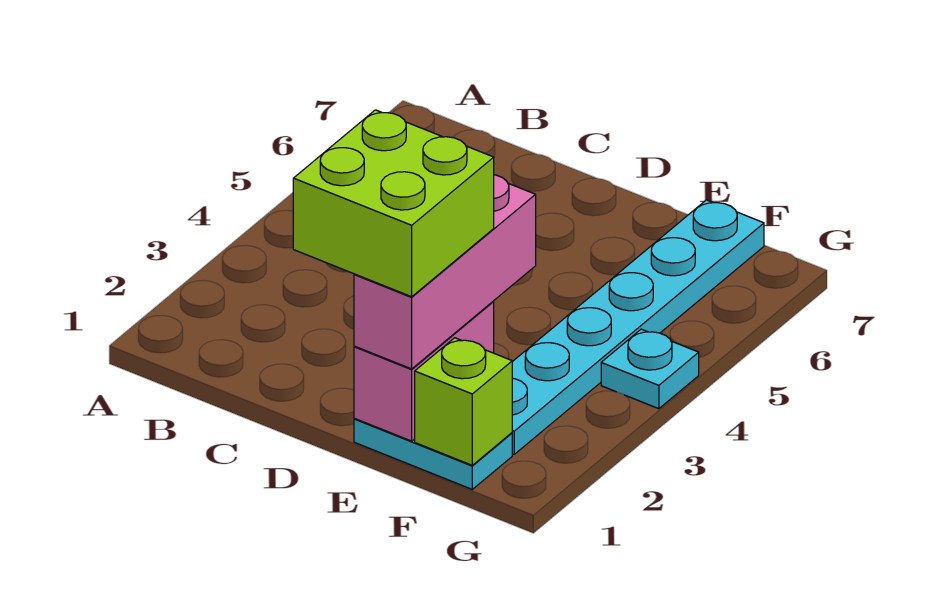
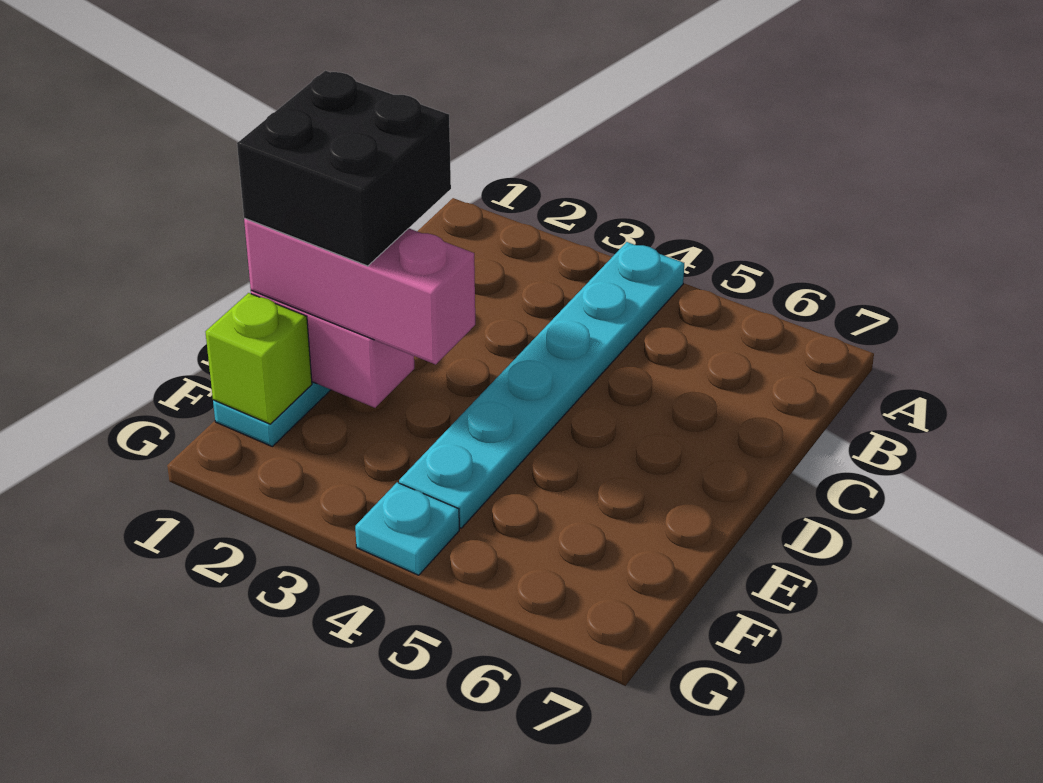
lime 2x2 brick [293,110,494,297] -> black 2x2 brick [237,71,451,266]
cyan 1x6 plate [512,200,764,454] -> cyan 1x6 plate turned to [399,242,684,528]

